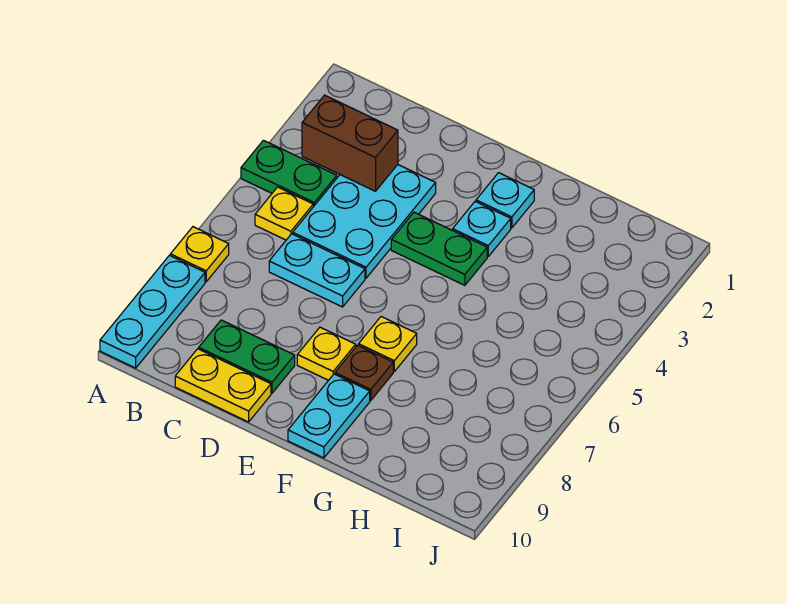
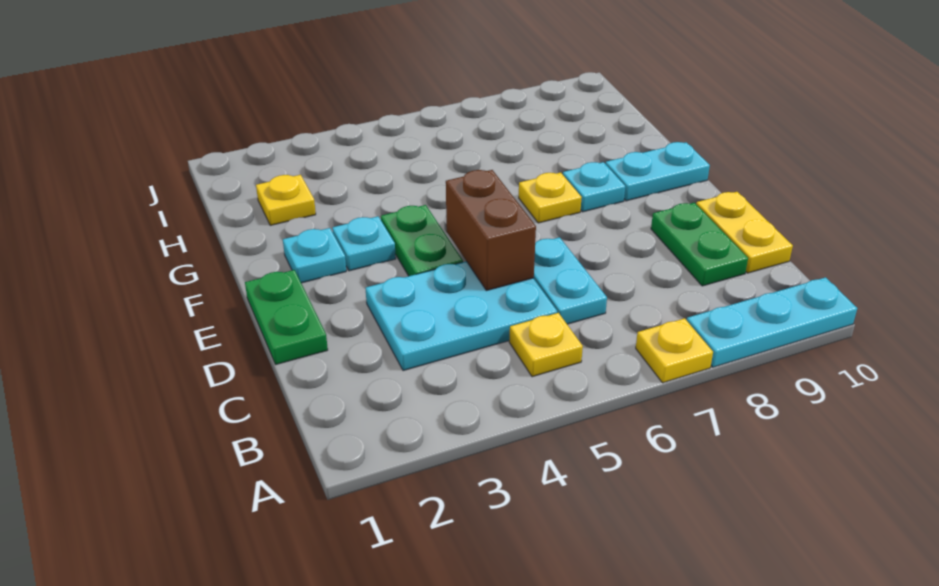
green 1x2 plate [241,140,337,207] -> green 1x2 plate moved to [245,270,328,364]
brown 1x2 brick [302,95,398,191] -> brown 1x2 brick moved to [446,170,536,291]
yellow 1x1 plate [297,327,356,380] -> yellow 1x1 plate moved to [256,175,316,225]
brown 1x1 plate [335,345,393,400] -> cyan 1x1 plate [563,162,625,212]

